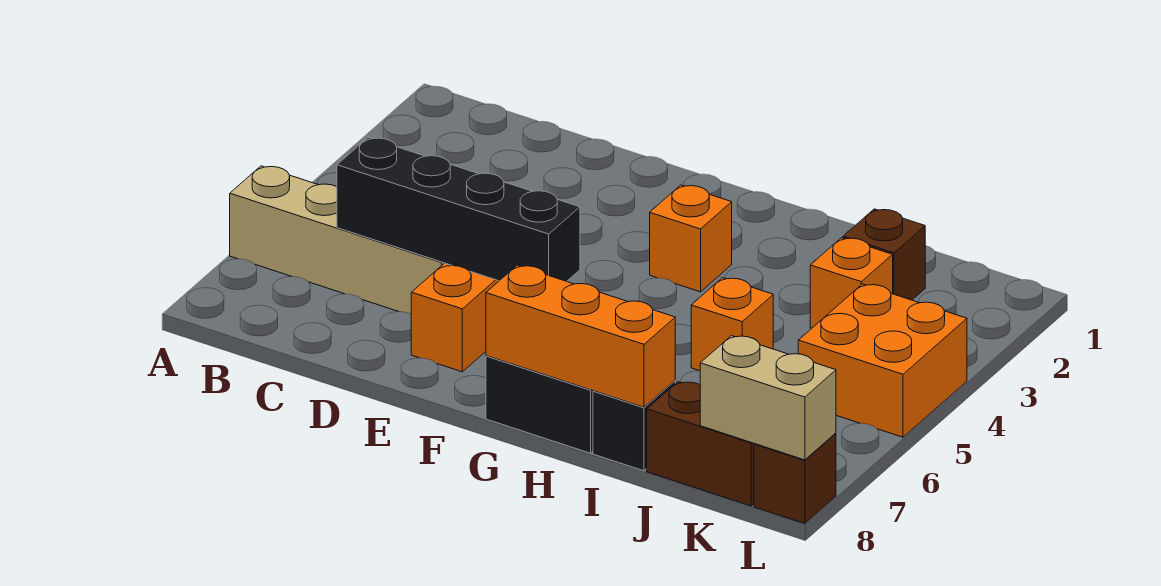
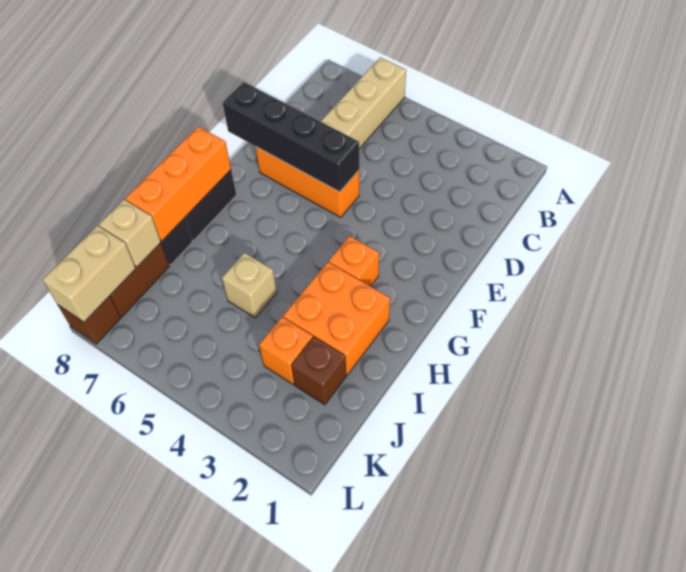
black 1x4 brick [337,138,580,281] -> black 1x4 brick turned to [223,82,359,192]
orange 1x1 brick [691,278,773,371] -> tan 1x1 brick [222,253,277,318]
none -> tan 1x1 brick [99,200,161,267]
orange 2x2 brick [798,284,967,437] -> orange 2x2 brick moved to [283,262,390,375]

